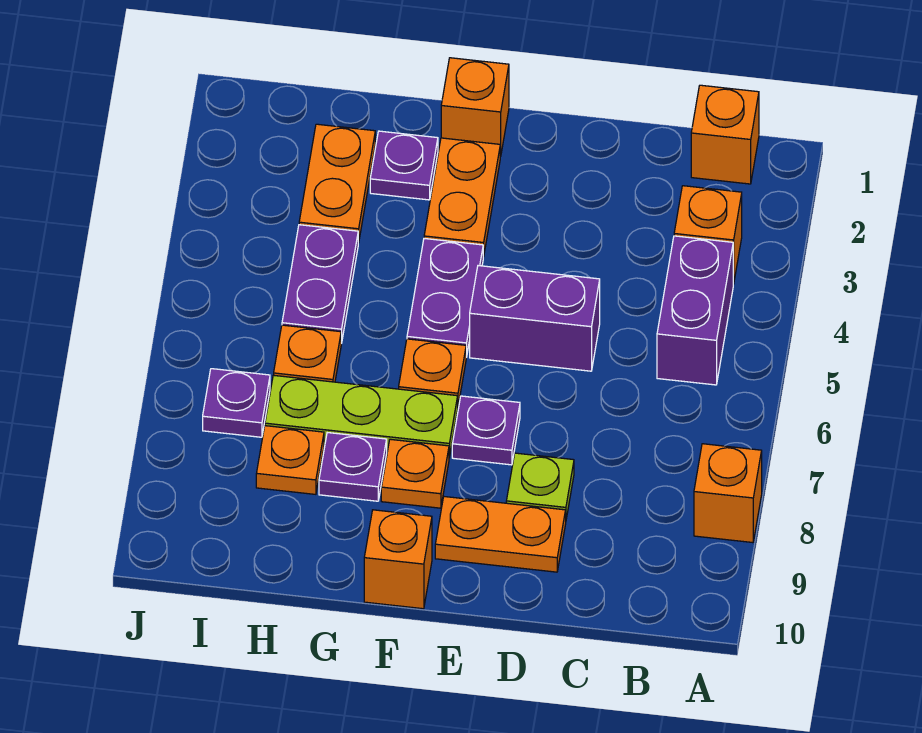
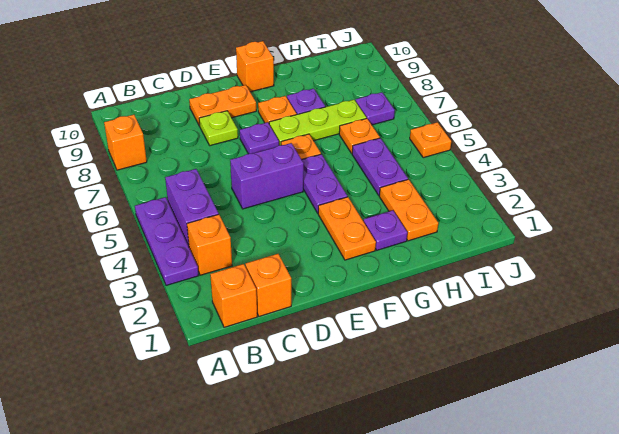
none -> purple 1x3 plate [135,197,199,285]
orange 1x1 brick [441,58,509,156] -> orange 1x1 brick moved to [246,254,291,316]
orange 1x1 plate [256,426,324,494] -> orange 1x1 plate moved to [410,122,451,158]

